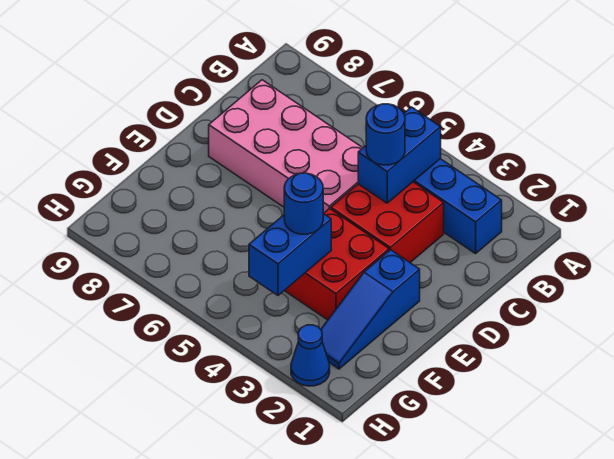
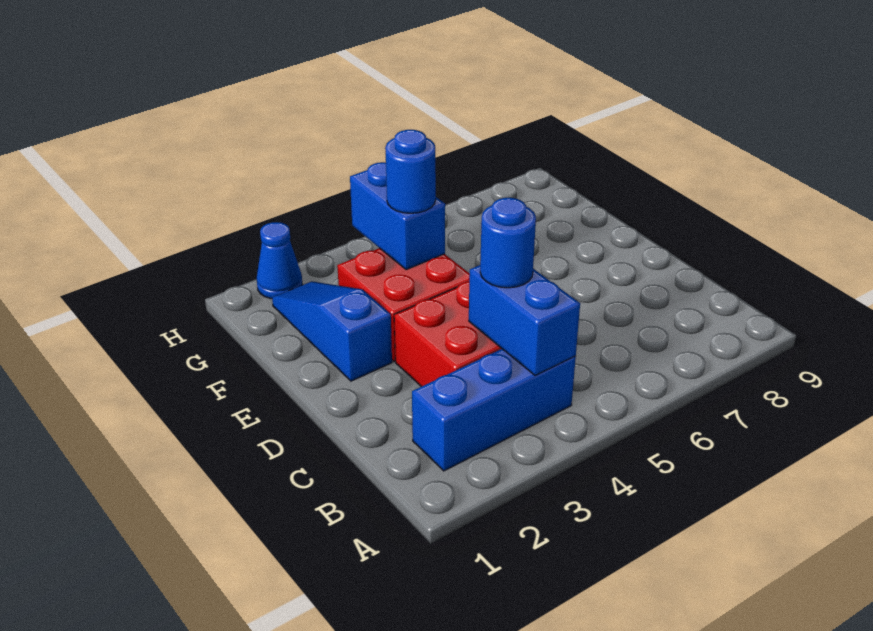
pink 2x4 brick [209,80,362,213] -> none

